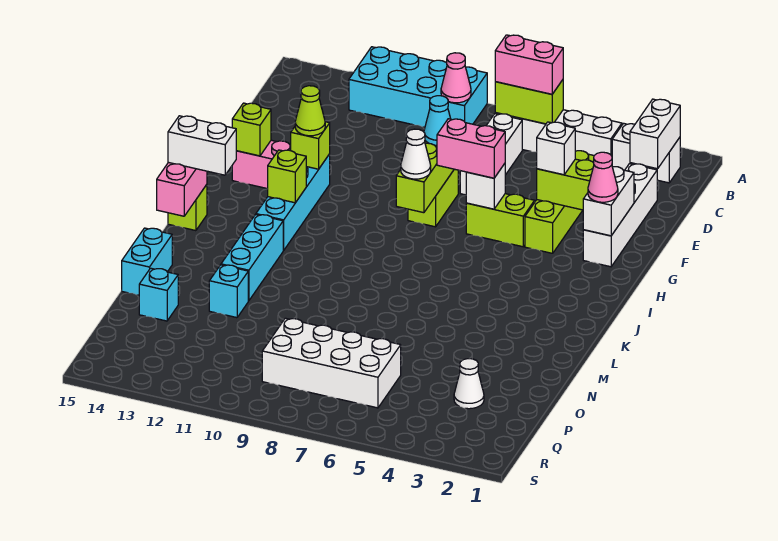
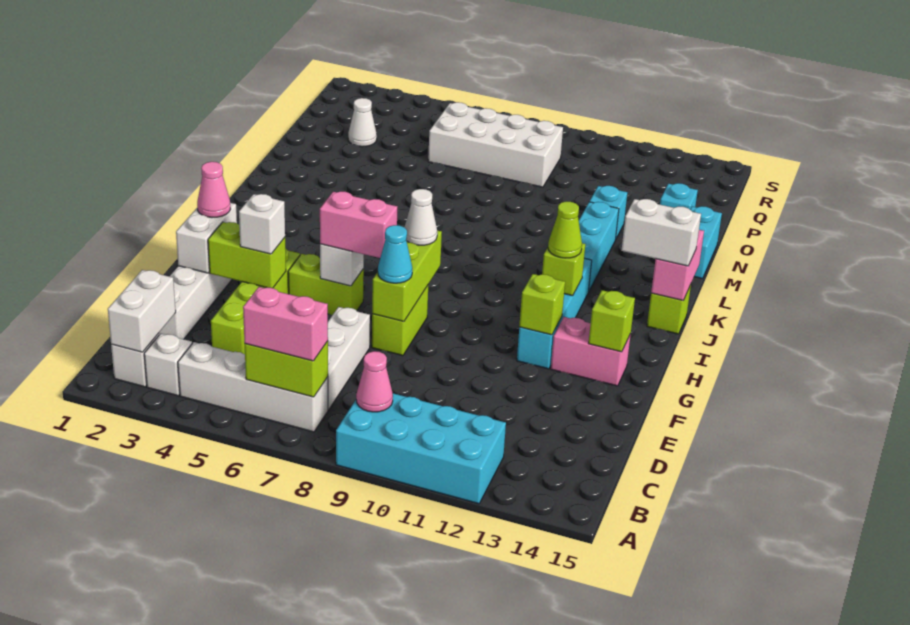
lime 1x1 cone [295,86,325,136] -> lime 1x1 cone moved to [548,201,582,258]

